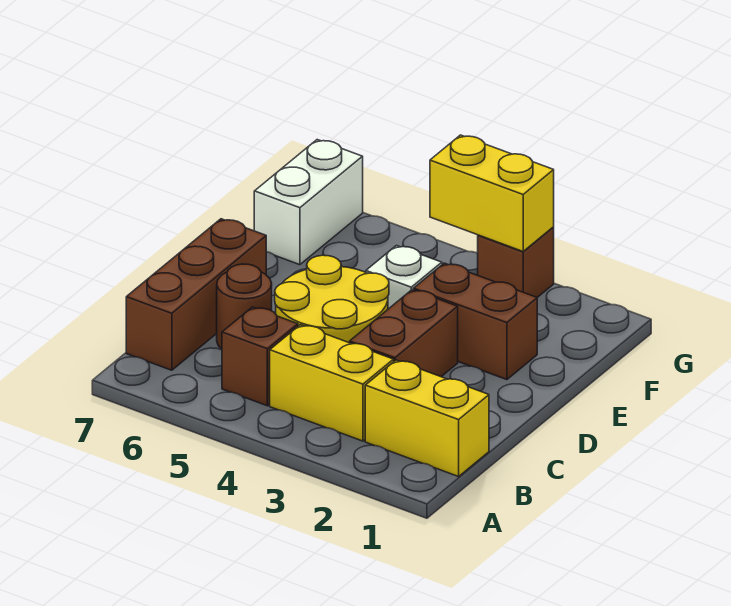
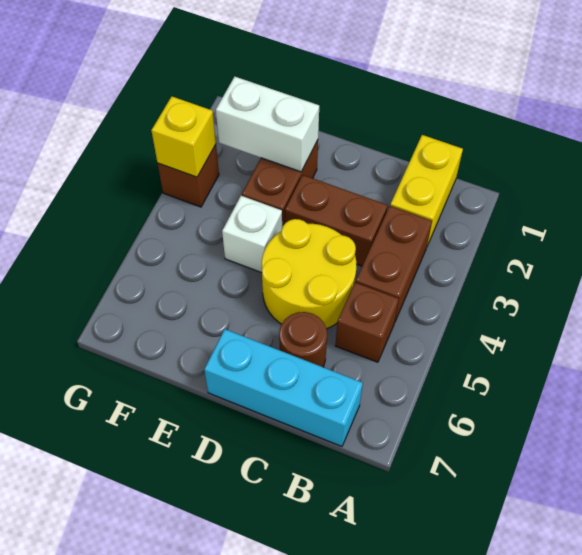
yellow 1x2 brick [270,325,394,441] -> brown 1x2 brick [356,206,432,321]
brown 1x3 brick [126,219,266,370] -> cyan 1x3 brick [204,329,363,446]
white 1x2 brick [254,140,363,265] -> white 1x2 brick moved to [216,77,319,172]
yellow 1x2 brick [430,135,554,251] -> yellow 1x1 brick [151,97,216,177]

